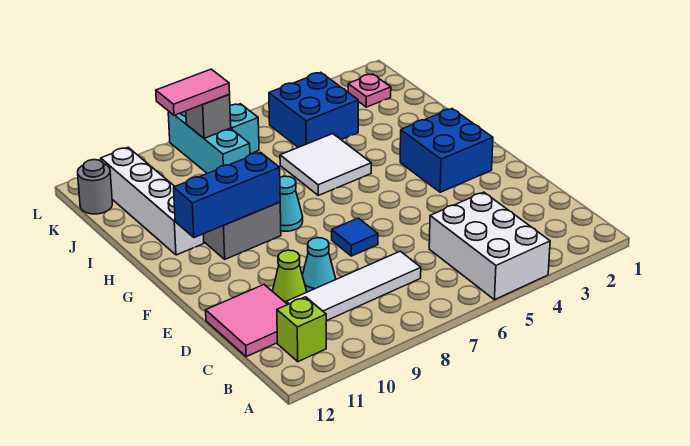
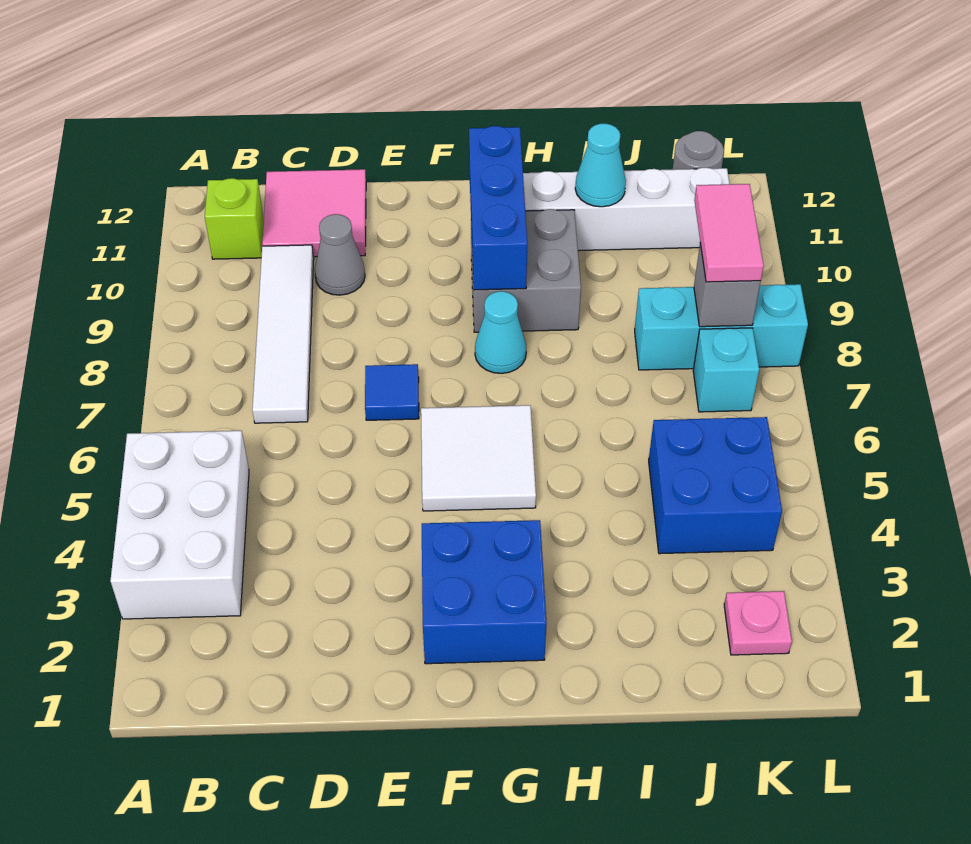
white 2x3 brick [429,192,550,300] -> white 2x3 brick turned to [110,431,249,619]
cyan 1x1 cone [302,238,336,292] -> cyan 1x1 cone moved to [575,124,626,207]
lime 1x1 cone [272,250,307,303] -> grey 1x1 cone [315,214,365,295]
white 2x2 tile [280,134,371,195] -> white 2x2 tile moved to [421,405,536,511]

